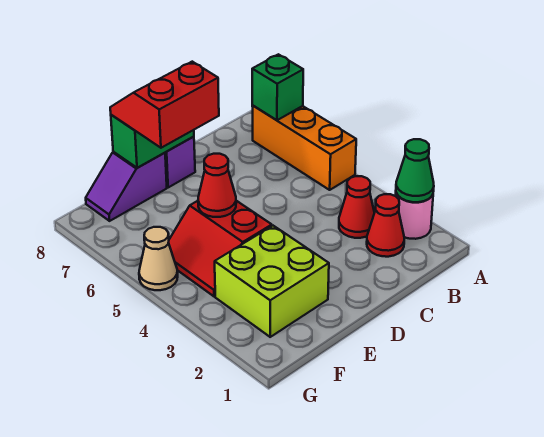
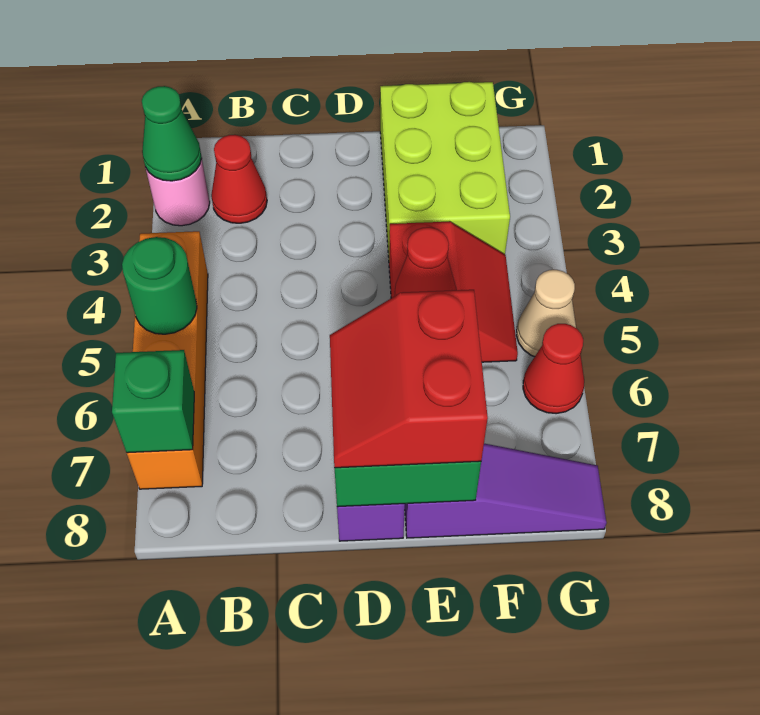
orange 1x3 brick [252,106,356,190] -> orange 1x4 brick [127,231,208,489]
none -> green 1x1 round brick [122,237,197,334]
red 1x1 cone [339,176,374,238] -> red 1x1 cone moved to [523,324,584,414]
red 2x2 slope [110,62,219,148] -> red 2x2 slope turned to [330,290,488,468]
lime 2x2 brick [215,226,329,337] -> lime 2x3 brick [380,82,510,257]
purple 1x2 slope [86,152,167,221] -> purple 1x3 slope [405,444,606,538]

